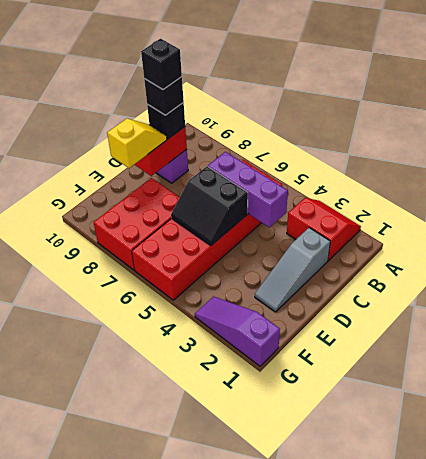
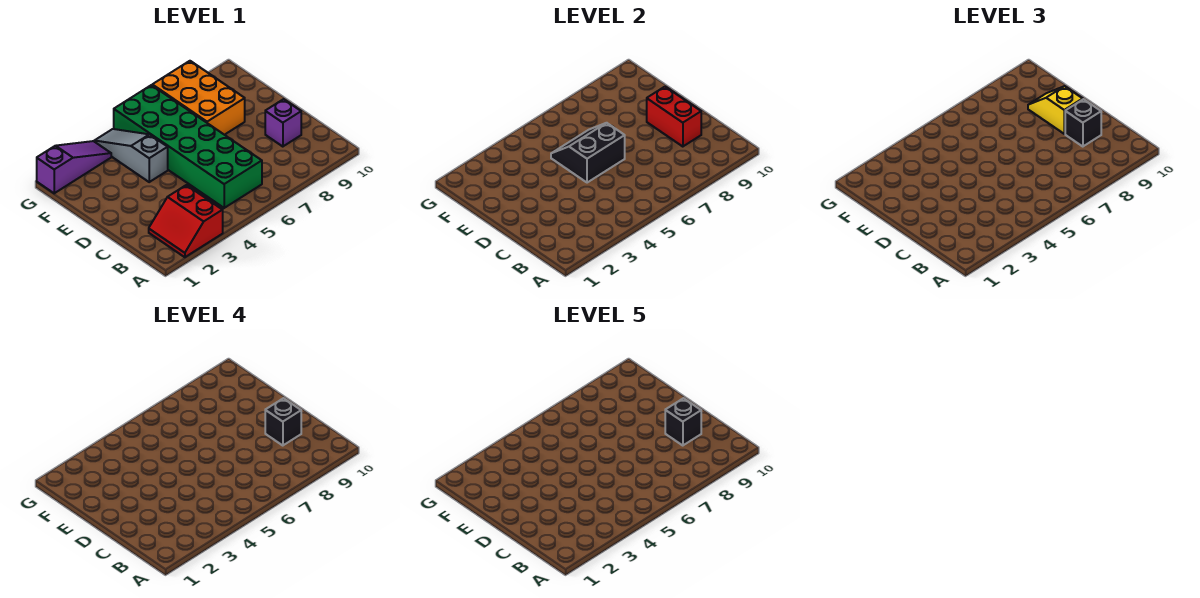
red 2x2 slope [287,198,361,261] -> red 2x2 slope turned to [149,185,223,257]
red 2x6 brick [132,160,282,300] -> green 2x6 brick [114,85,262,208]
grey 1x3 slope [255,228,330,312] -> grey 1x3 slope moved to [94,129,168,182]
purple 1x3 brick [208,152,288,227] -> none
yellow 1x2 slope [107,119,167,168] -> yellow 1x2 slope turned to [1028,86,1083,134]
red 2x3 brick [94,178,180,270] -> orange 2x3 brick [152,61,245,135]

